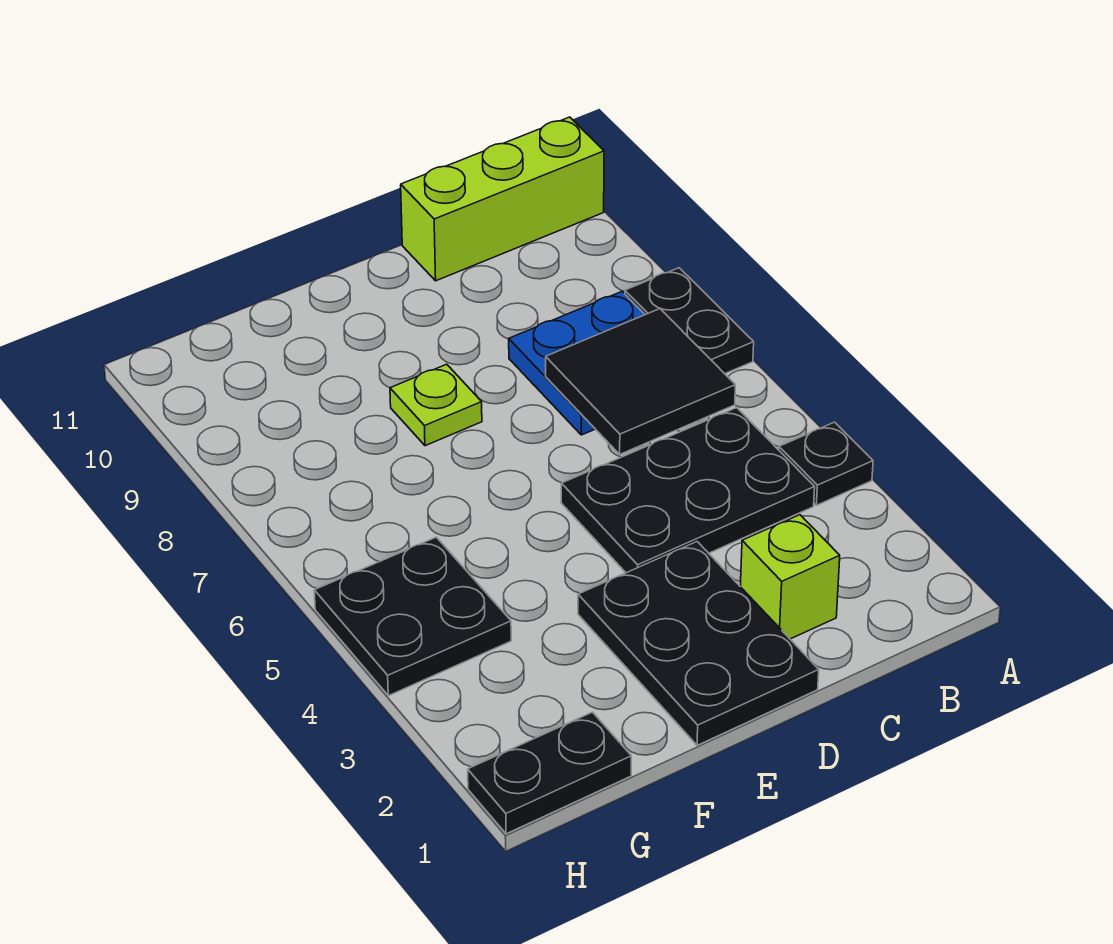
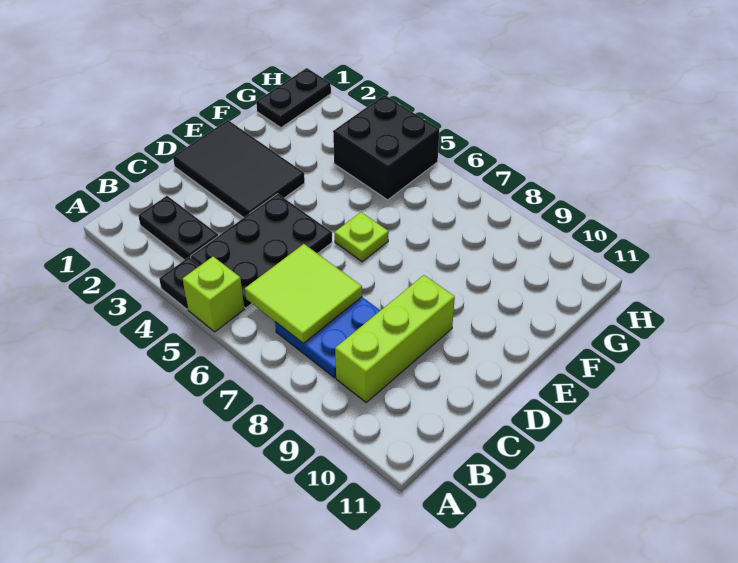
black 1x2 plate [625,268,754,374] -> black 1x2 plate moved to [138,196,218,260]
lime 1x3 brick [401,117,604,281] -> lime 1x3 brick moved to [335,275,455,402]
black 2x2 tile [546,309,735,454] -> lime 2x2 tile [245,244,362,343]
lime 1x1 brick [740,515,840,639] -> lime 1x1 brick moved to [183,257,244,332]
black 2x3 plate [578,542,819,745] -> black 2x3 tile [173,120,305,218]
lime 1x1 plate [390,364,482,446] -> lime 1x1 plate moved to [335,212,389,262]
black 2x2 plate [314,537,511,696] -> black 2x2 brick [333,95,439,200]

